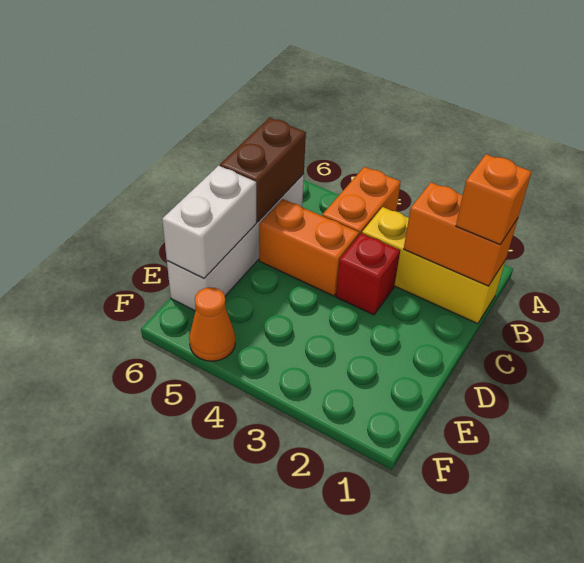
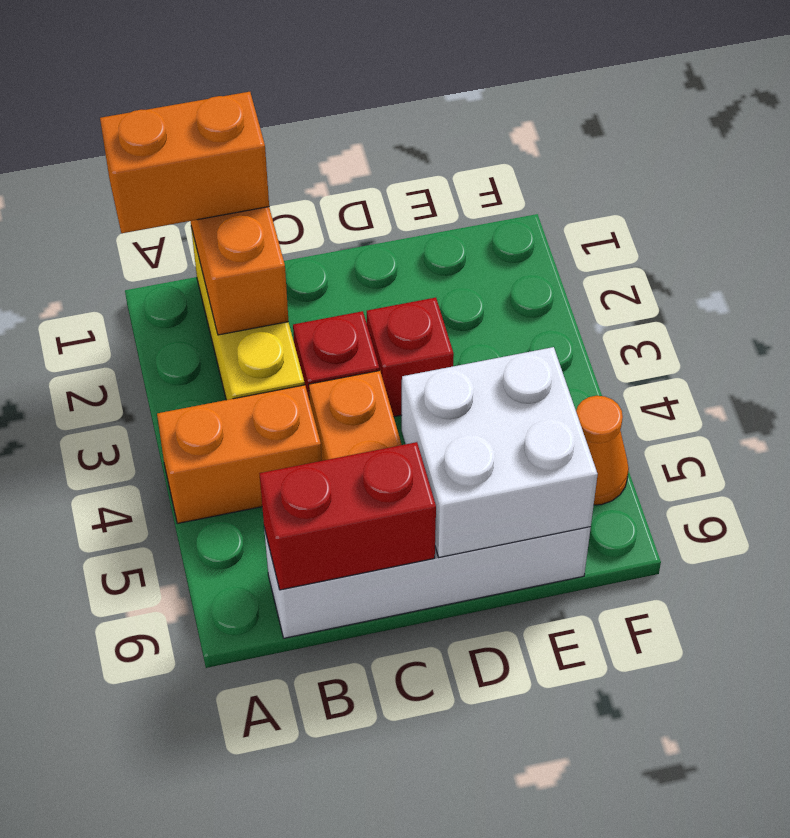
orange 1x1 brick [456,154,532,244] -> orange 1x2 brick [100,92,269,233]
brown 1x2 brick [220,118,306,222] -> red 1x2 brick [259,442,436,590]
none -> red 1x1 brick [367,298,454,417]
white 1x2 brick [162,166,256,278] -> white 2x2 brick [402,347,598,557]

